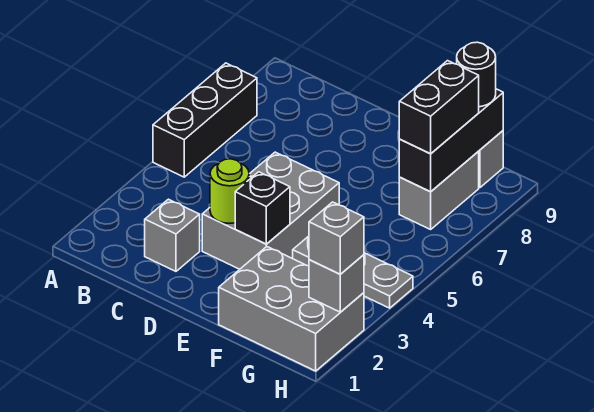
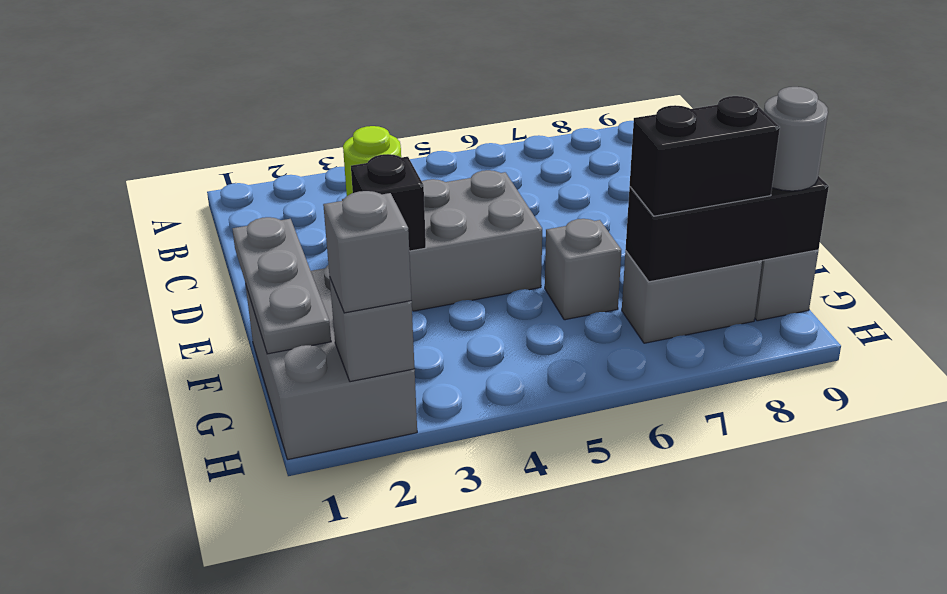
black 1x3 brick [153,63,257,177] -> none
grey 1x1 brick [145,199,200,271] -> grey 1x1 brick moved to [545,219,621,320]
grey 1x3 plate [293,236,413,308] -> grey 1x3 plate moved to [232,217,331,354]
black 1x1 round brick [457,42,496,107] -> grey 1x1 round brick [764,87,828,191]

